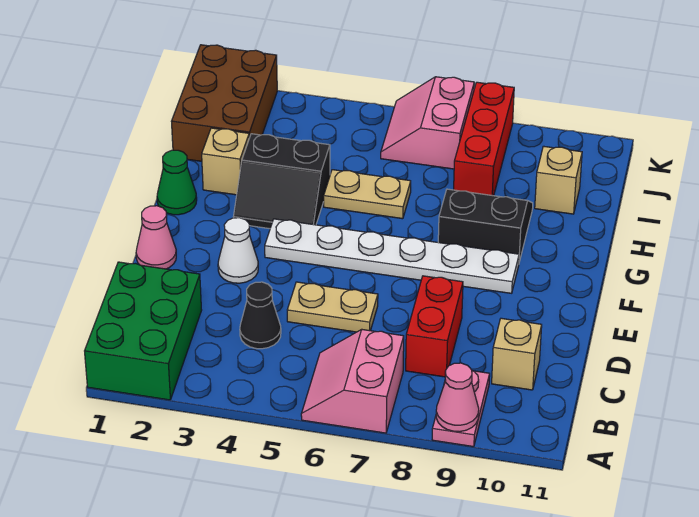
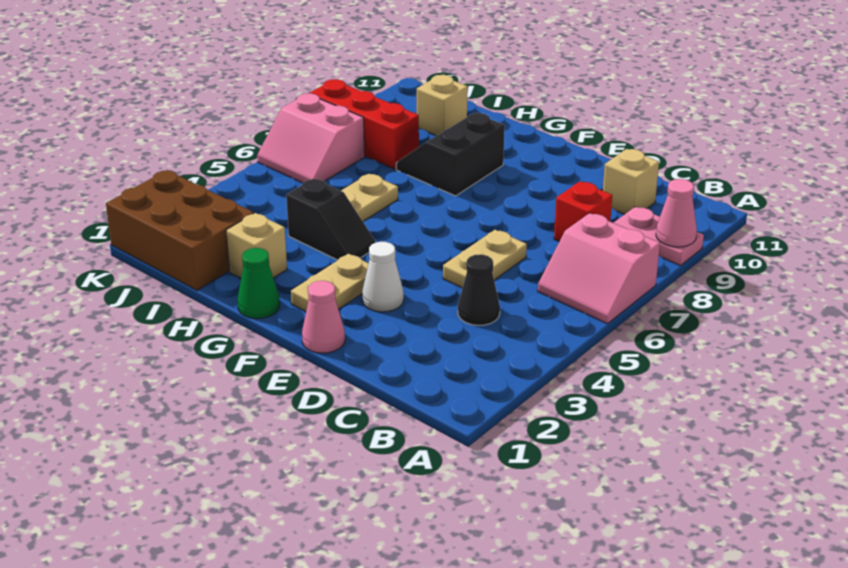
green 2x3 brick [85,262,202,400] -> none
red 1x2 brick [406,276,463,377] -> red 1x1 brick [554,181,612,242]
none -> tan 1x2 plate [291,254,369,312]
white 1x6 plate [265,219,519,293] -> none
black 2x2 slope [233,134,330,229] -> black 1x2 slope [286,178,375,260]

